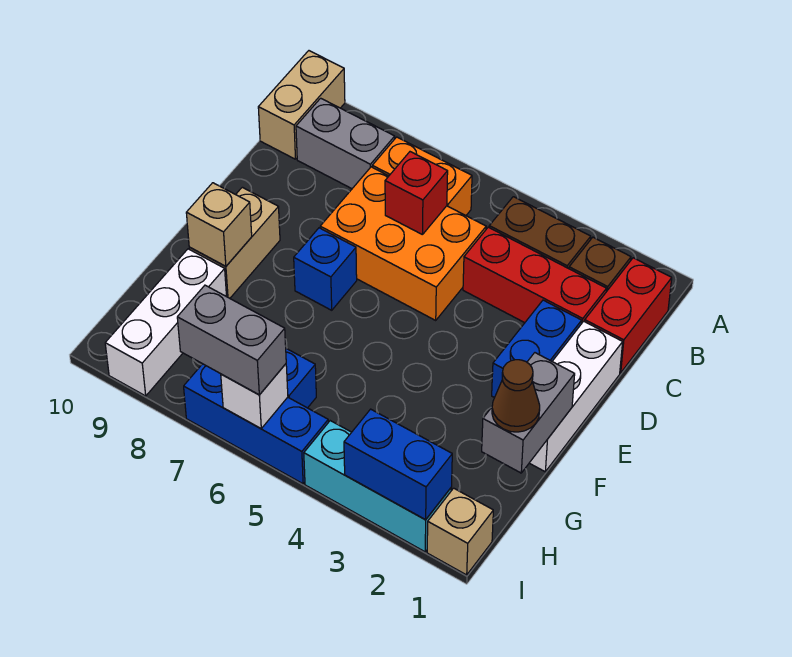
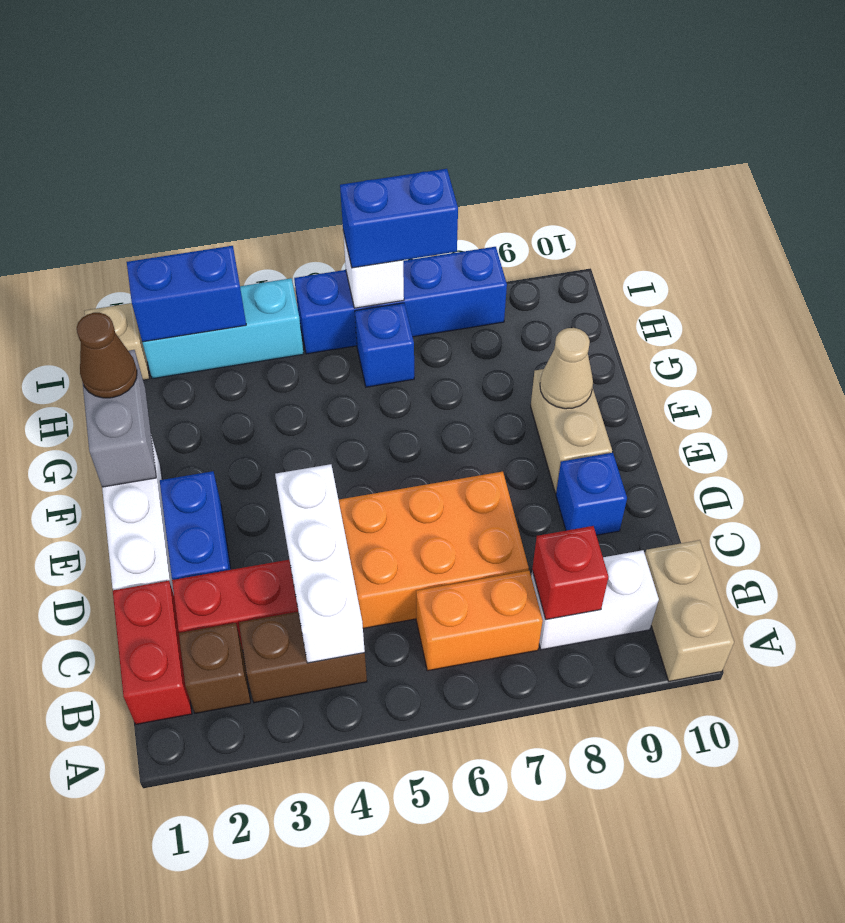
grey 1x2 brick [296,98,395,189] -> white 1x2 brick [531,550,659,650]
red 1x1 brick [385,152,448,235] -> red 1x1 brick moved to [532,526,609,620]
blue 1x1 brick [294,228,357,310] -> blue 1x1 brick moved to [556,453,627,535]
tan 1x1 brick [186,183,252,266] -> tan 1x1 cone [540,328,593,409]
white 1x3 brick [105,249,227,396] -> white 1x3 brick moved to [275,464,365,663]
blue 1x3 brick [184,364,328,484] -> blue 1x4 brick [294,247,507,354]
grey 1x2 brick [177,285,286,395] -> blue 1x2 brick [340,169,458,268]

